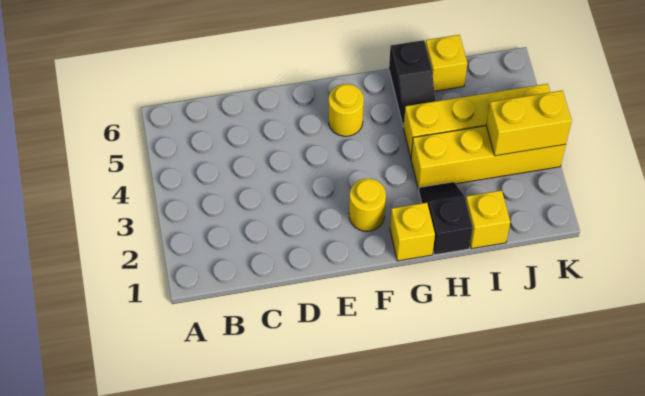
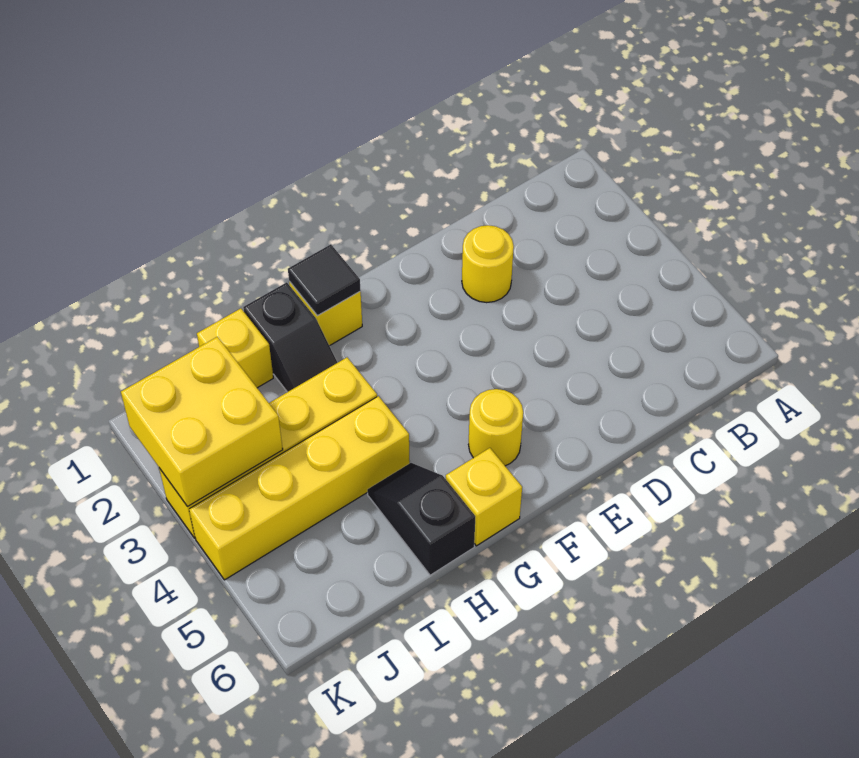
yellow 1x1 round brick [349,179,386,231] -> yellow 1x1 round brick moved to [462,225,514,303]
none -> black 1x1 tile [288,244,361,316]
yellow 1x1 brick [426,35,467,91] -> yellow 1x1 brick moved to [446,448,522,546]
yellow 1x2 brick [486,90,572,156] -> yellow 2x2 brick [121,337,283,507]

